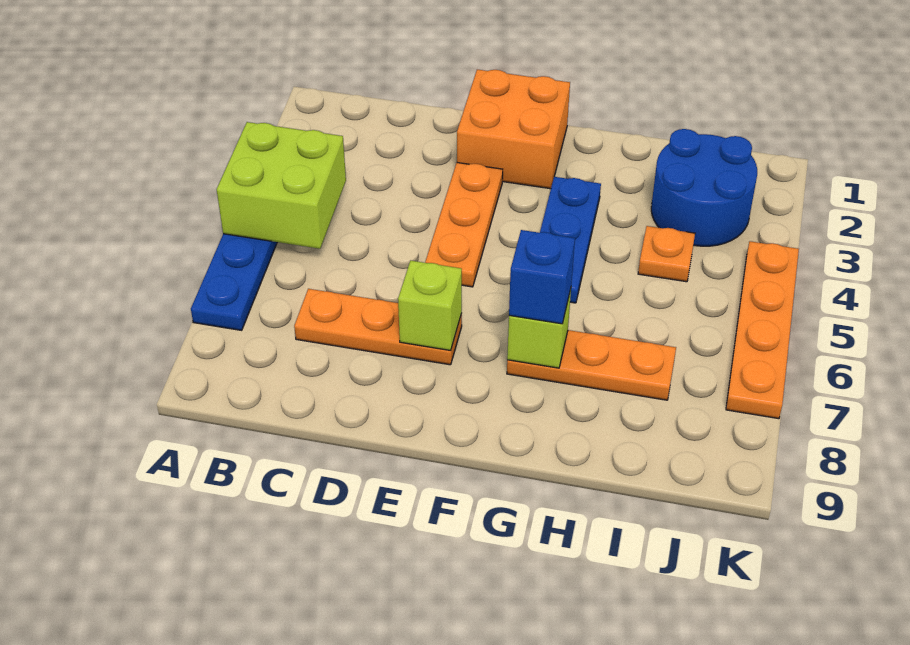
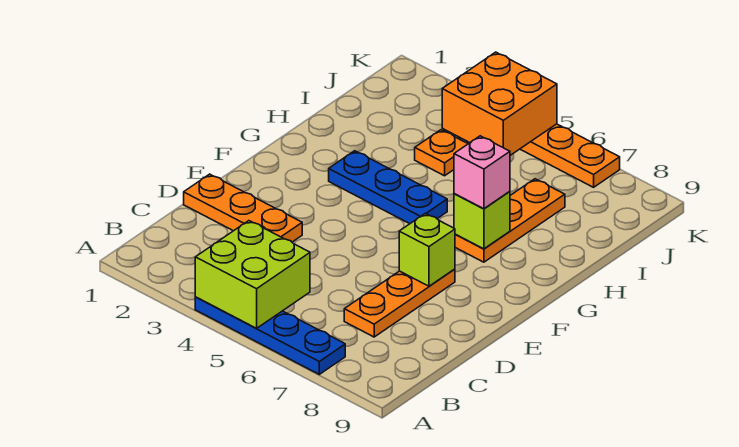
orange 2x2 brick [457,69,570,189] -> orange 2x2 brick moved to [442,52,557,155]
orange 1x3 plate [425,163,503,287] -> orange 1x3 plate moved to [184,174,302,242]
blue 1x1 brick [509,230,575,324] -> pink 1x1 brick [454,136,510,209]
blue 2x2 round brick [651,129,757,246] -> none

